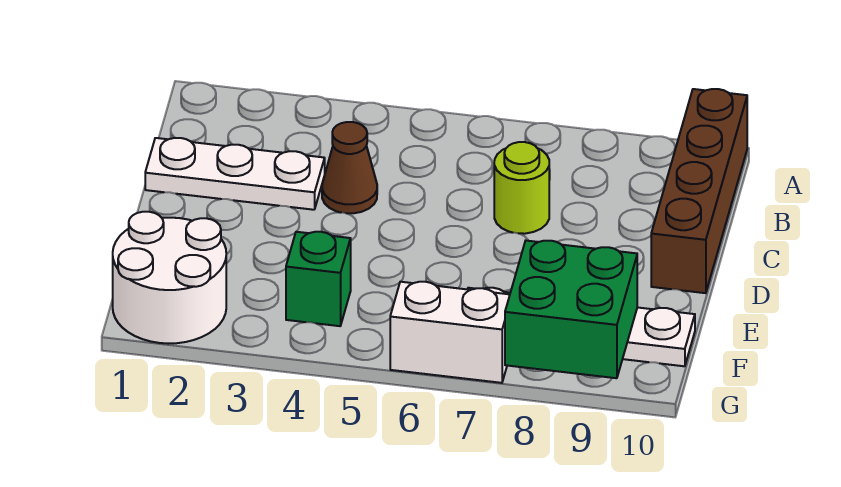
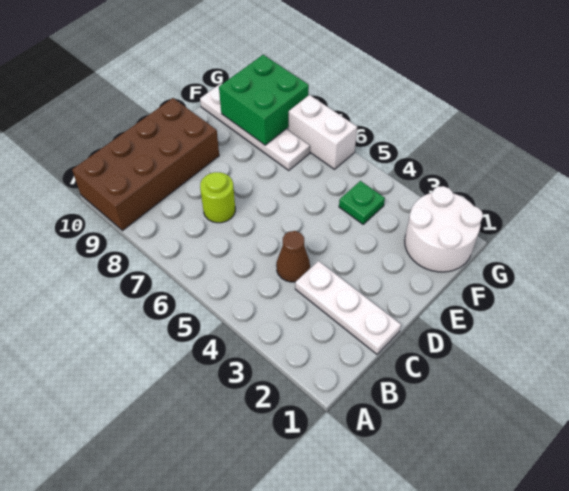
brown 1x4 brick [651,89,747,293] -> brown 2x4 brick [72,98,219,231]
green 1x1 brick [286,232,351,326] -> green 1x1 plate [339,181,385,224]

